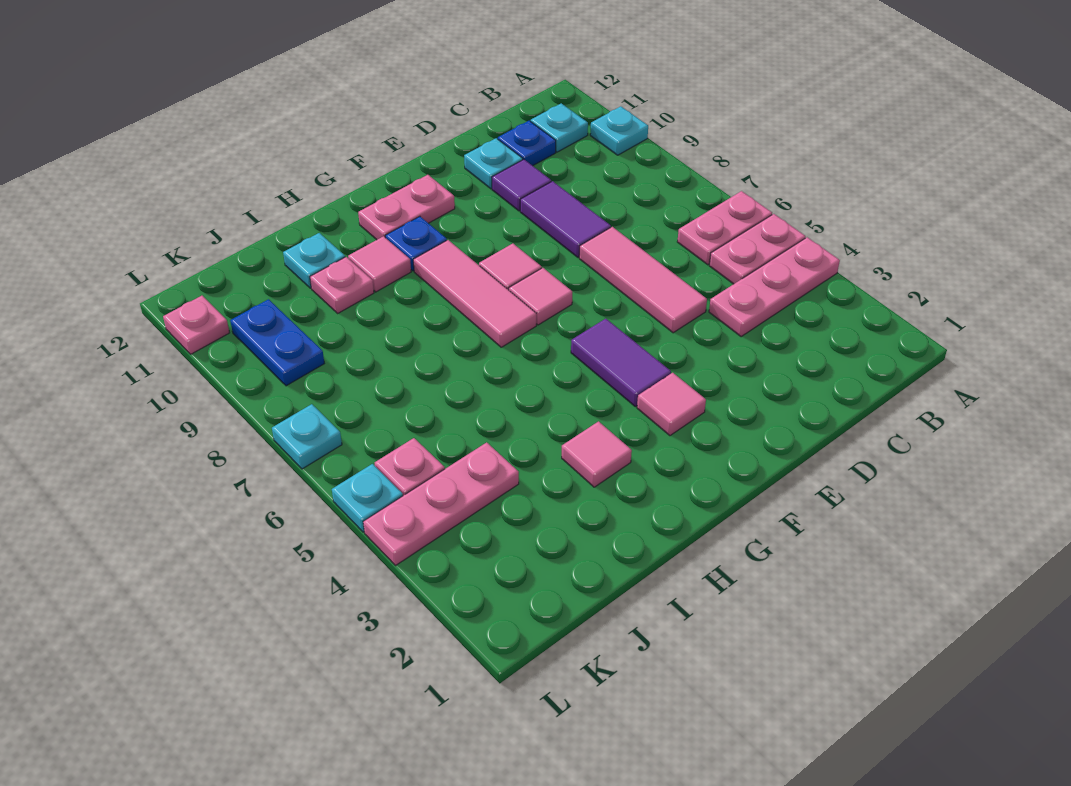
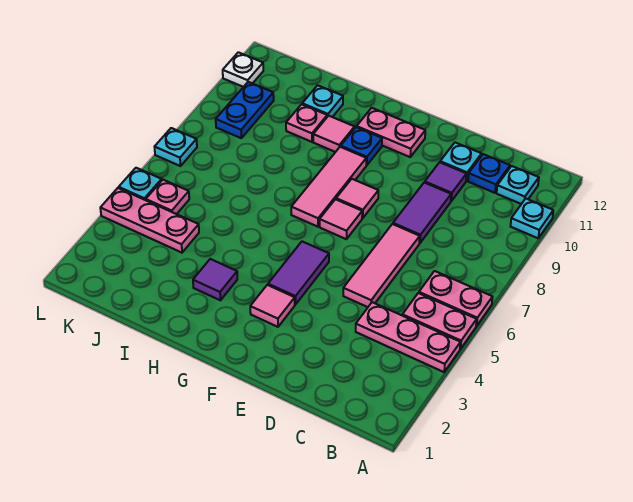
pink 1x1 tile [562,421,632,487] -> purple 1x1 tile [193,259,237,300]
pink 1x1 plate [163,296,230,354] -> white 1x1 plate [223,52,263,87]

